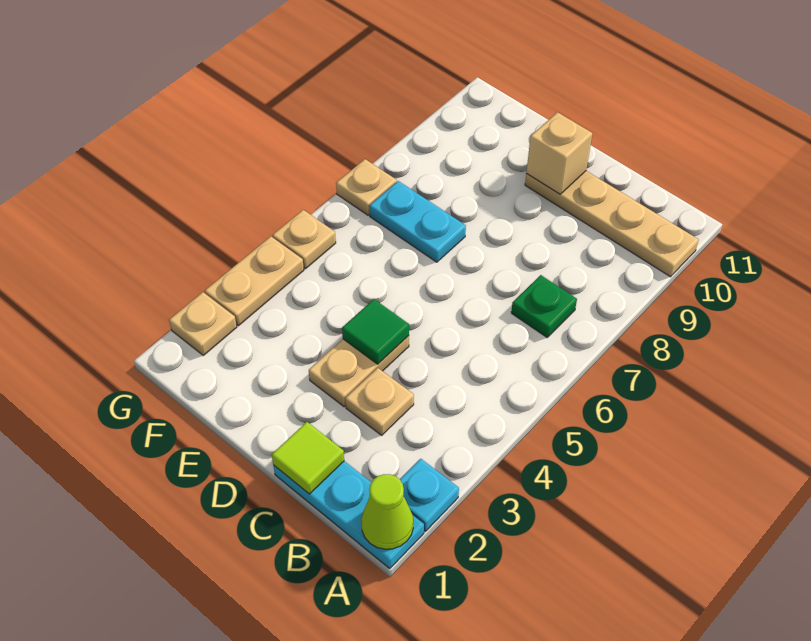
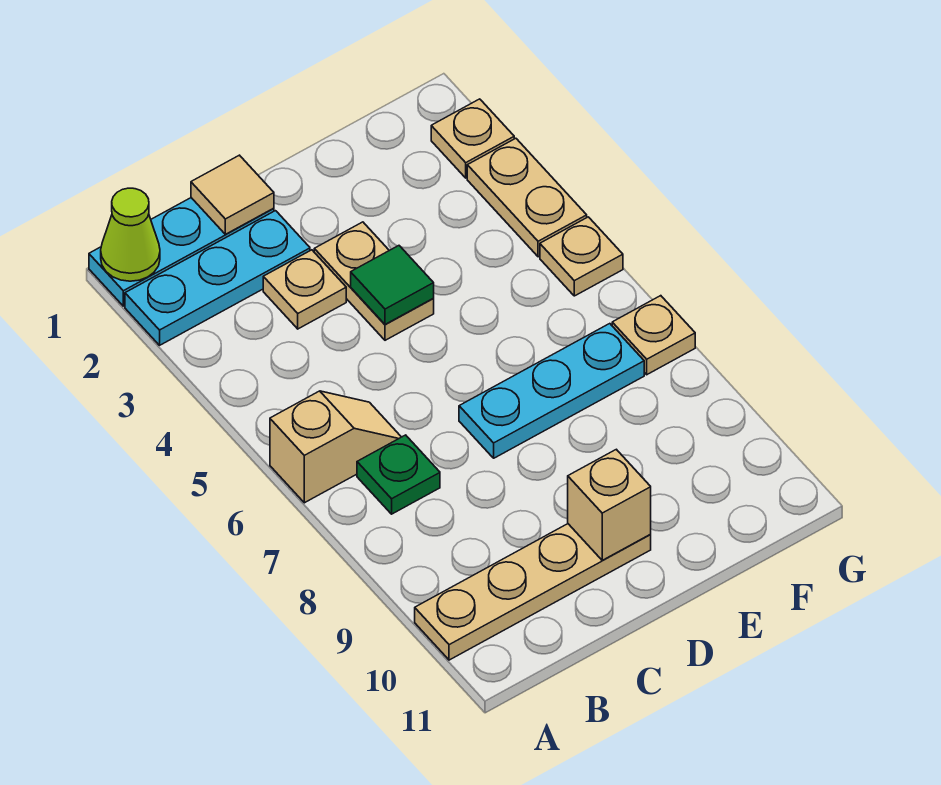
cyan 1x1 plate [400,459,459,531] -> cyan 1x3 plate [125,211,310,345]
none -> tan 1x2 slope [270,391,401,503]
lime 1x1 tile [272,422,344,494] -> tan 1x1 tile [191,155,274,234]
cyan 1x2 plate [369,181,466,262] -> cyan 1x3 plate [459,324,644,458]

